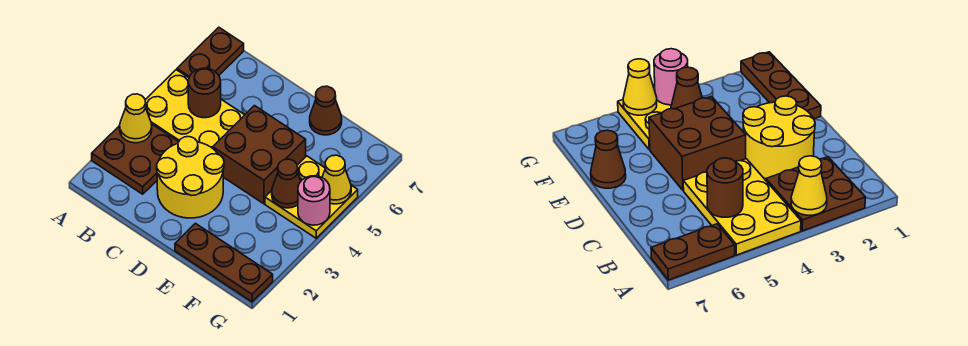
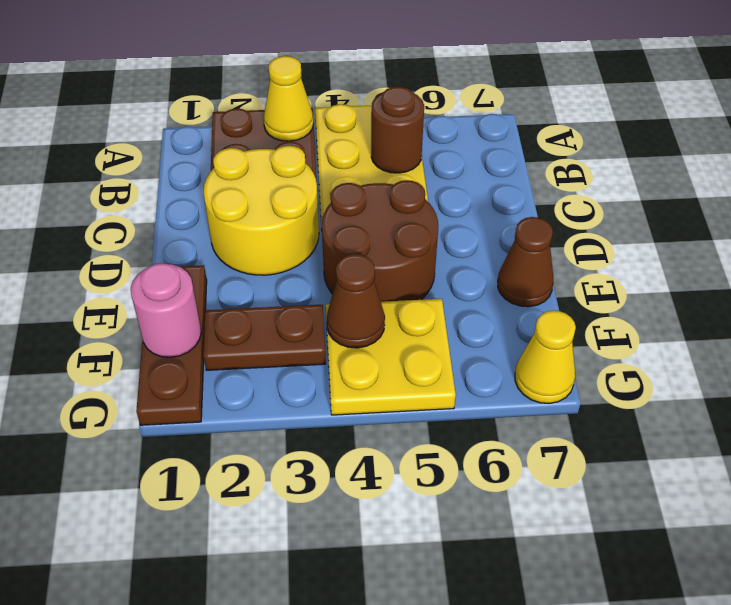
brown 1x2 plate [177,27,244,78] -> brown 1x2 plate moved to [204,305,326,370]
brown 2x2 brick [213,106,306,204] -> brown 2x2 round brick [322,180,438,302]
pink 1x1 round brick [298,176,330,225] -> pink 1x1 round brick moved to [131,263,201,357]
yellow 1x1 cone [322,155,351,204] -> yellow 1x1 cone moved to [515,311,576,403]

